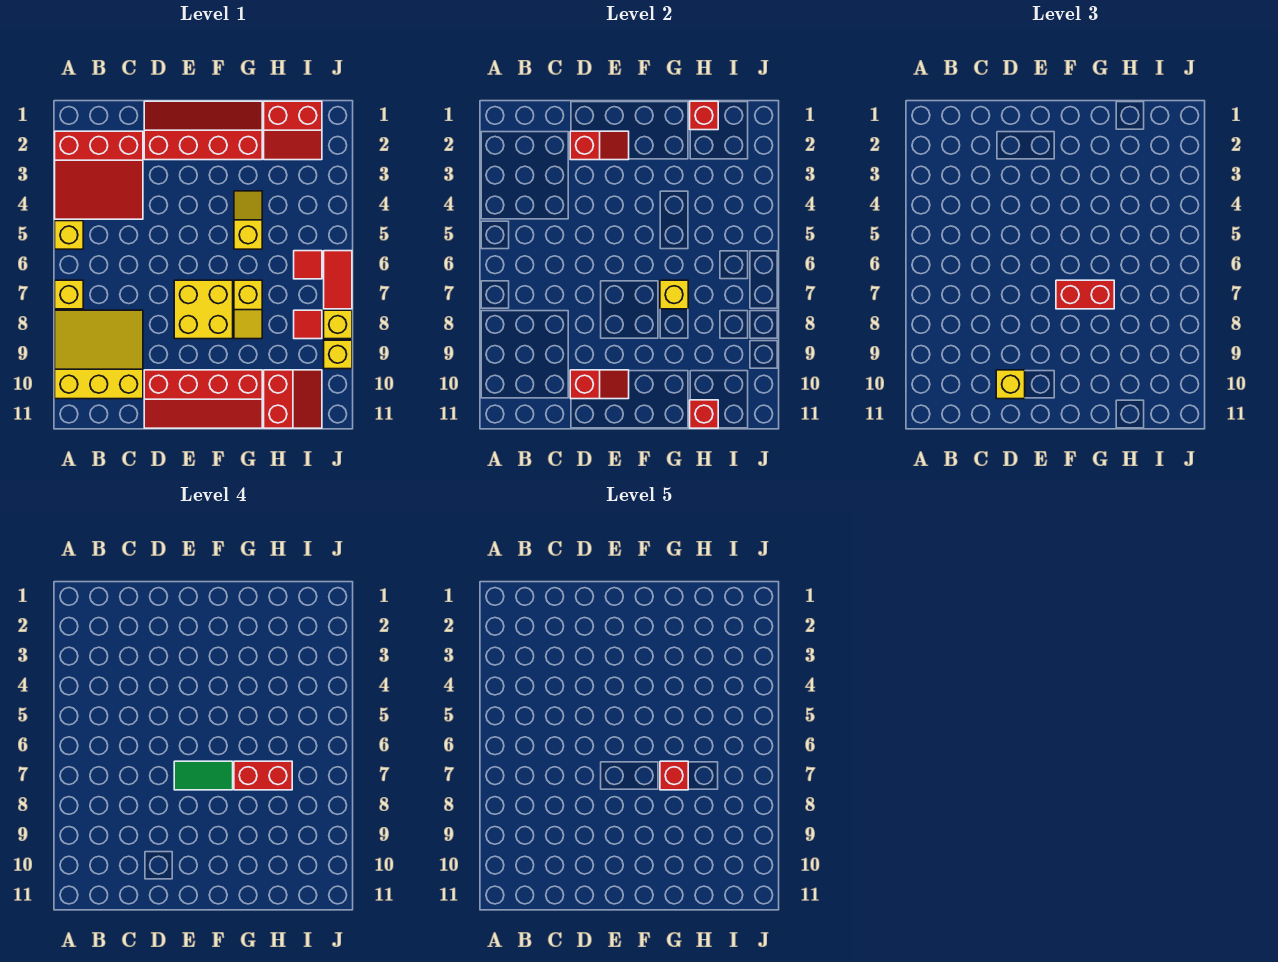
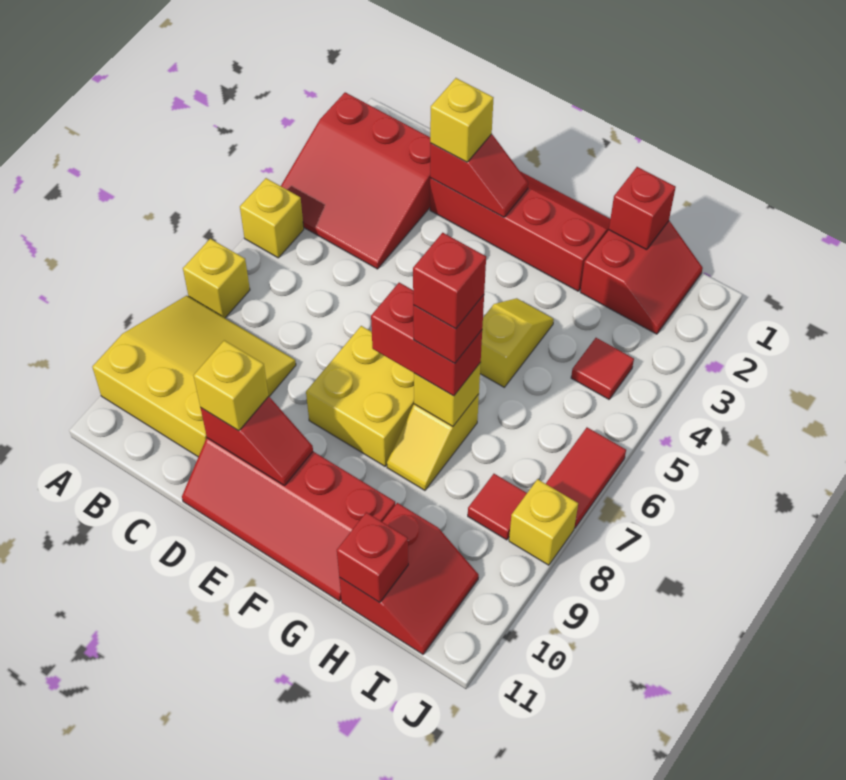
green 1x2 tile [174,761,233,790] -> none
red 1x2 brick [234,761,292,790] -> red 1x1 brick [413,295,484,363]
red 2x2 slope [264,101,322,160] -> red 2x2 slope turned to [580,221,703,334]
red 1x1 tile [294,251,322,279] -> red 1x1 tile moved to [571,338,634,399]
yellow 1x1 brick [324,340,352,369] -> yellow 1x1 brick moved to [430,78,493,162]

